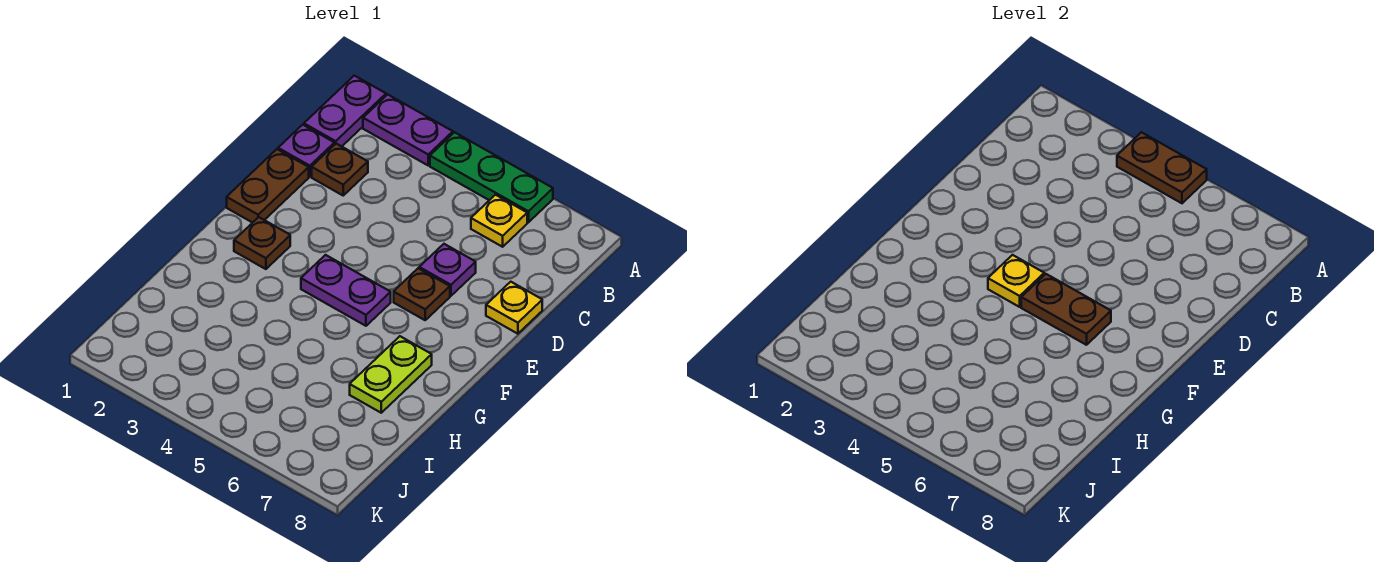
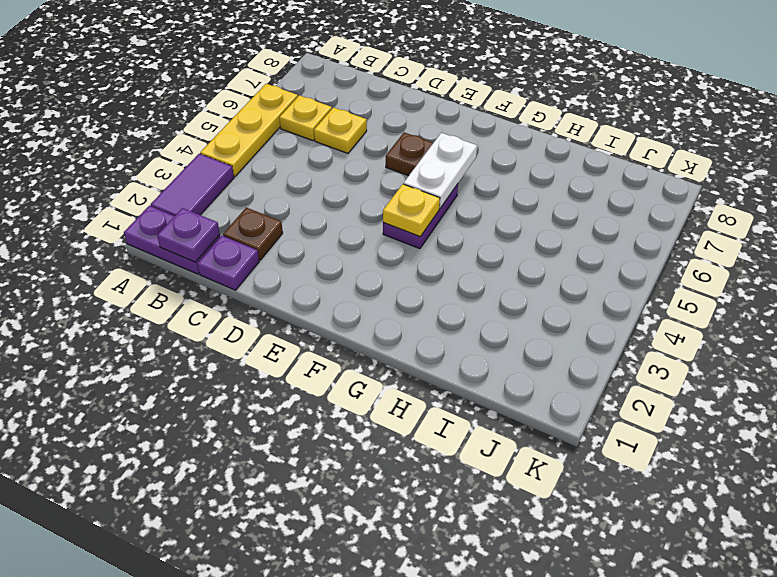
purple 1x2 plate [363,95,453,165] -> purple 1x2 tile [151,154,234,216]
green 1x3 plate [430,132,553,222] -> yellow 1x3 plate [200,84,298,177]
brown 1x2 plate [1117,132,1207,203] -> none
brown 1x2 plate [227,149,309,223] -> none
purple 1x1 plate [419,244,476,296] -> purple 1x1 plate moved to [157,208,220,262]
yellow 1x1 plate [486,282,542,334] -> yellow 1x1 plate moved to [314,108,367,153]
brown 1x1 plate [234,217,290,269] -> none
brown 1x2 plate [1021,274,1111,345] -> white 1x2 plate [404,133,477,208]
lime 1x2 plate [350,336,432,413] -> none

